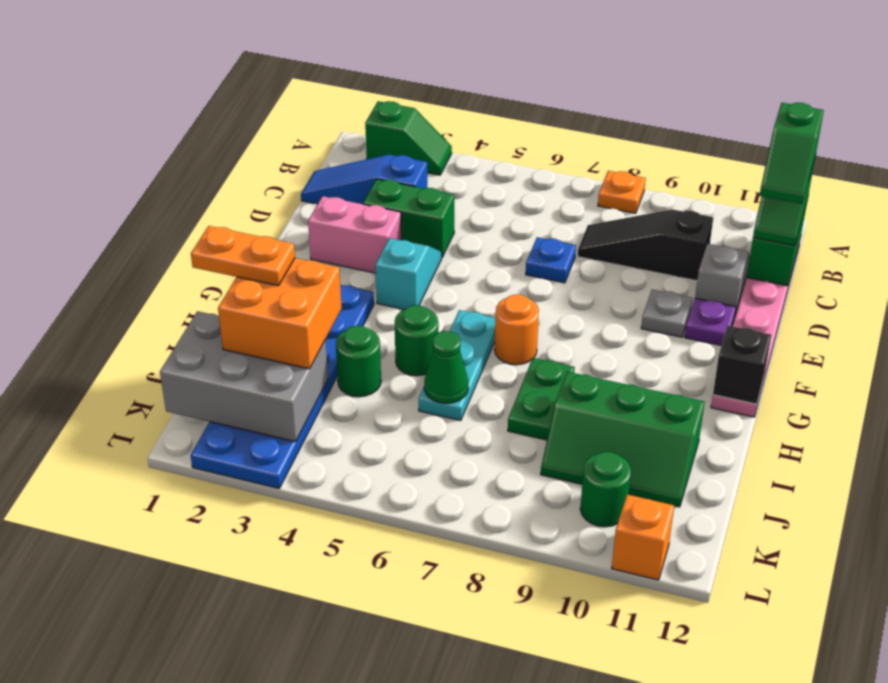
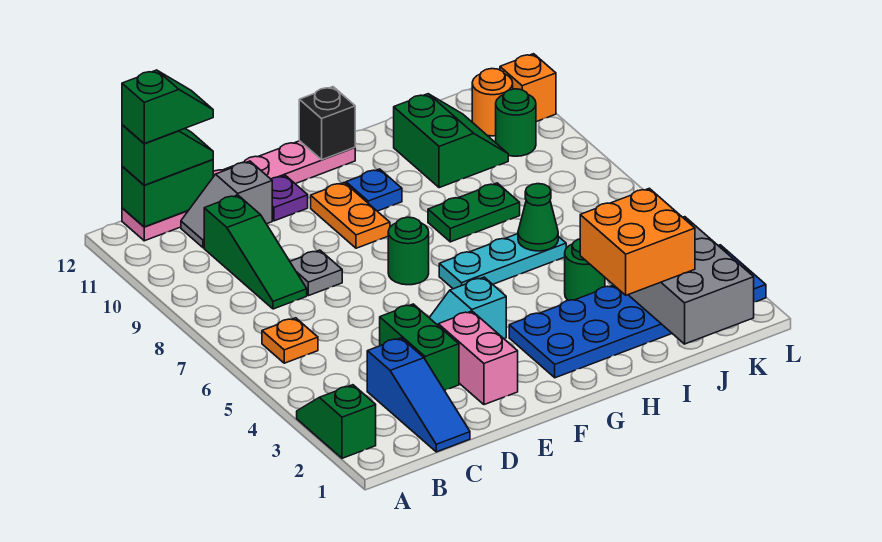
orange 1x1 plate [598,171,646,213] -> orange 1x1 plate moved to [262,318,318,363]
black 1x3 slope [578,209,713,281] -> green 1x3 slope [204,195,307,309]
blue 1x1 plate [526,237,576,283] -> blue 1x1 plate moved to [346,169,402,211]
grey 1x1 plate [641,290,693,337] -> grey 1x1 plate moved to [290,250,342,296]
orange 1x1 round brick [494,295,539,365] -> orange 1x1 round brick moved to [472,69,513,136]
green 1x1 round brick [395,305,438,376] -> green 1x1 round brick moved to [388,217,429,285]
orange 1x2 plate [191,226,295,286] -> orange 1x2 plate moved to [311,183,390,248]
green 2x3 slope [541,372,705,507] -> green 2x2 slope [394,94,508,188]

